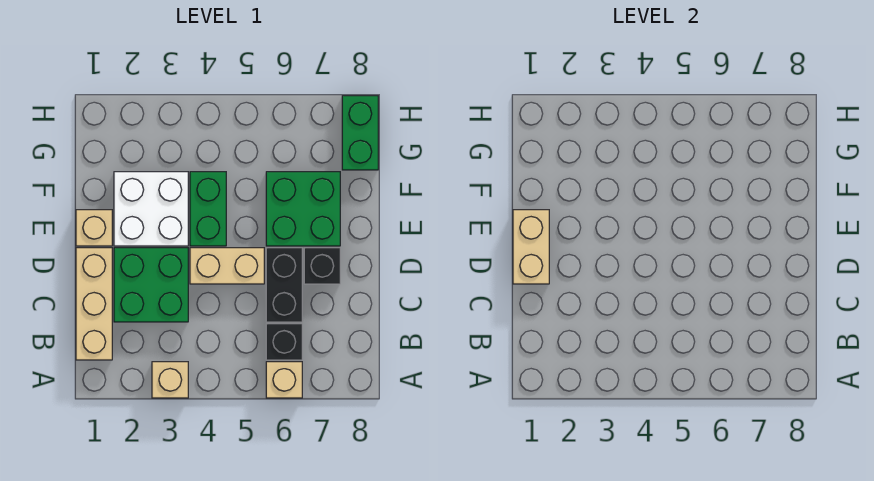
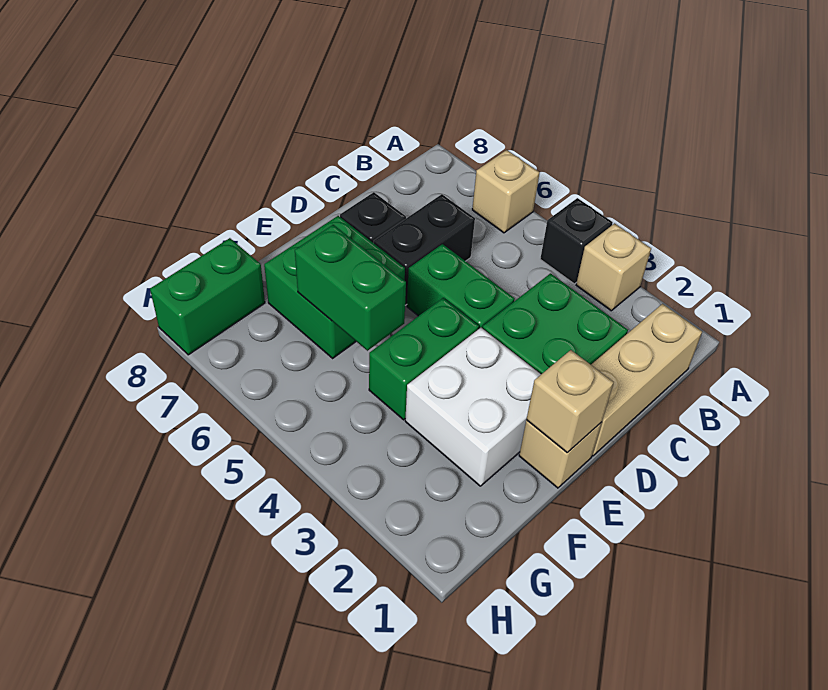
black 1x1 brick [266,324,302,360] -> black 1x1 brick moved to [540,198,613,284]
tan 1x2 brick [513,210,549,284] -> tan 1x1 brick [527,350,614,453]
tan 1x2 brick [190,248,264,284] -> green 1x2 brick [407,244,515,329]
none -> green 1x2 brick [295,225,406,351]

